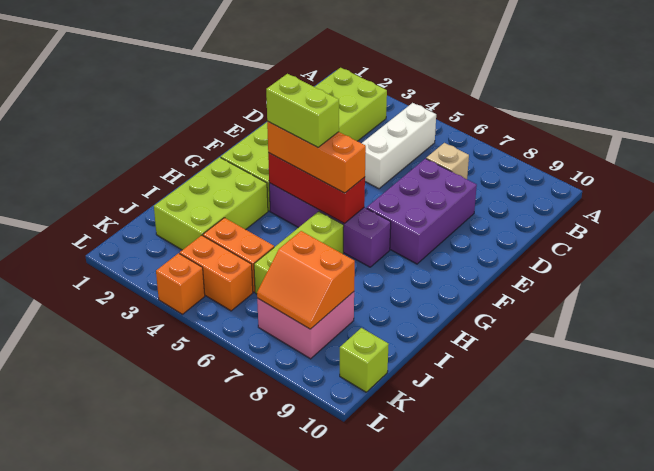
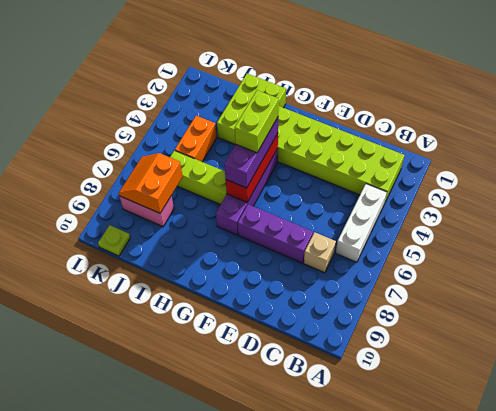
white 1x3 brick [362,103,436,189] -> white 1x3 brick turned to [336,184,387,262]
purple 2x3 brick [367,159,477,264] -> purple 1x3 brick [238,204,313,263]
orange 1x3 brick [267,121,366,193] -> purple 1x3 brick [224,118,278,188]
lime 2x3 brick [154,157,268,250] -> lime 2x3 brick turned to [217,74,286,145]
pink 2x2 brick [257,292,354,359] -> pink 1x2 brick [119,196,174,227]
orange 1x2 brick [180,235,253,311] -> none
lime 1x1 brick [340,328,389,392] -> lime 1x1 plate [98,225,130,256]
orange 1x1 brick [156,253,205,314] -> none

